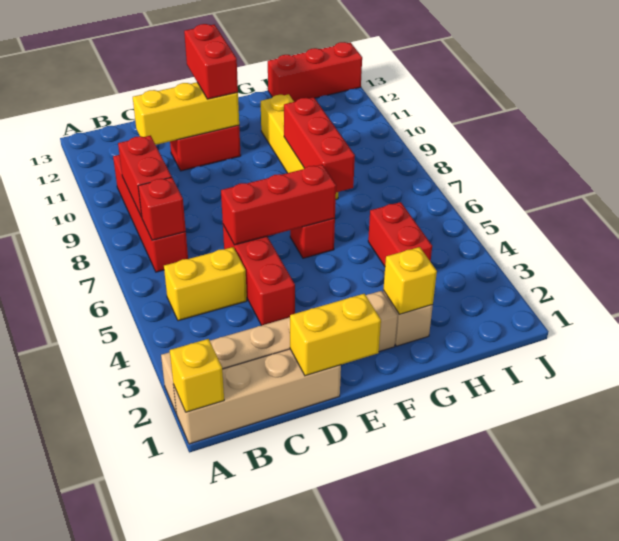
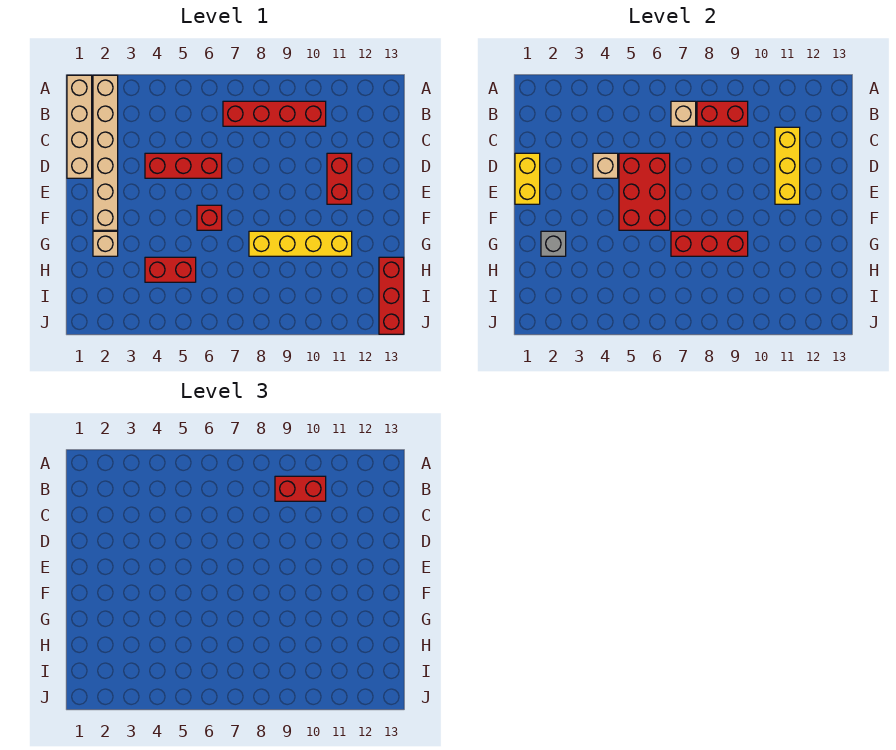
yellow 1x1 brick [170,339,224,412] -> none
yellow 1x2 brick [164,247,247,321] -> none
red 1x1 brick [138,177,186,240] -> tan 1x1 brick [671,101,696,126]
none -> tan 1x1 brick [593,153,618,178]
red 1x3 brick [221,165,336,245] -> red 2x3 brick [619,153,670,230]
red 1x2 brick [184,24,238,99] -> red 1x2 brick moved to [275,476,326,501]
yellow 1x1 brick [383,247,437,314] -> grey 1x1 brick [541,231,566,256]

